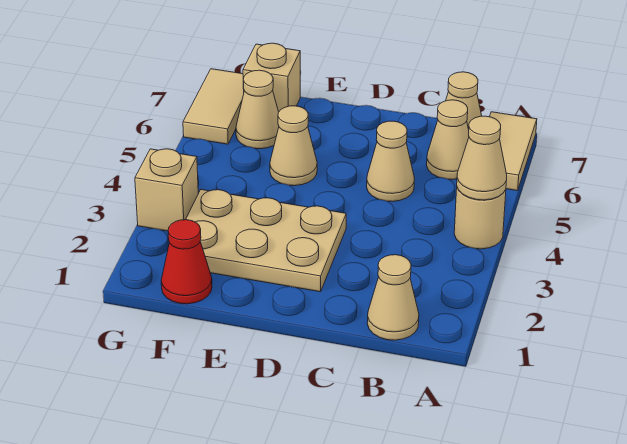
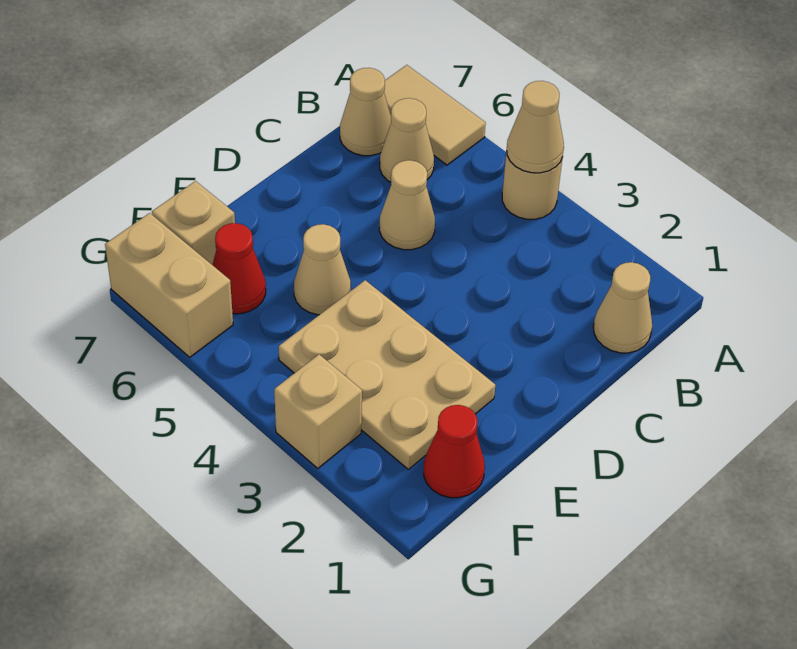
tan 2x3 plate [186,190,346,292] -> tan 2x3 plate turned to [279,280,495,469]
tan 1x1 cone [236,70,279,149] -> red 1x1 cone [213,223,266,314]
tan 1x2 tile [183,69,244,144] -> tan 1x2 brick [105,213,233,357]

